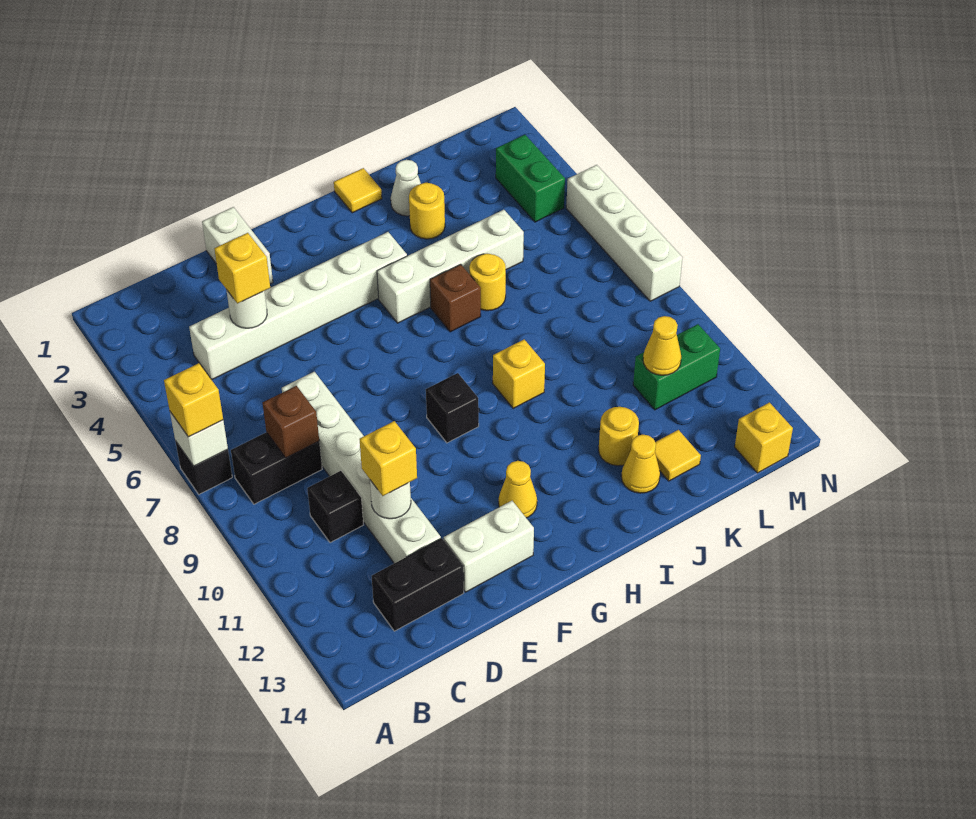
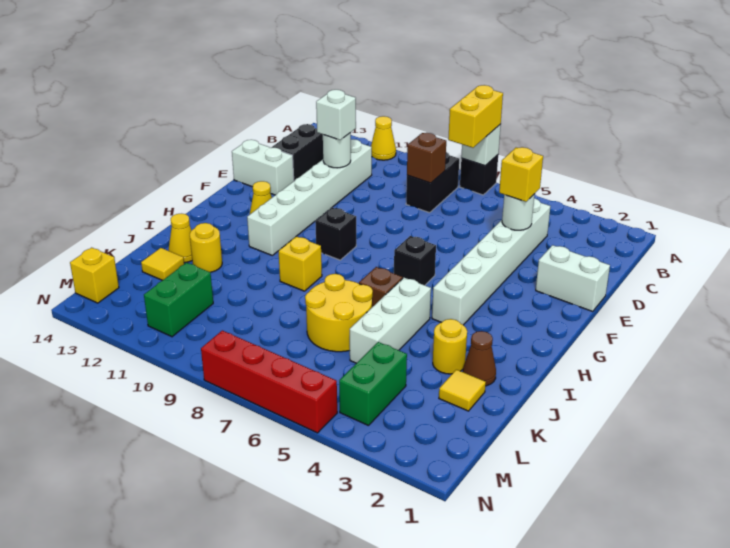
yellow 1x1 brick [164,363,223,437] -> yellow 1x2 brick [448,85,503,148]
black 1x1 brick [307,471,363,543] -> black 1x1 brick moved to [394,236,436,285]
white 1x6 brick [282,372,441,563] -> white 1x6 brick turned to [247,139,372,255]
yellow 1x1 brick [359,421,417,496] -> white 1x1 brick [316,90,356,140]
white 1x2 brick [444,501,534,592] -> white 1x2 brick turned to [232,140,294,195]
white 1x4 brick [377,210,524,323] -> white 1x3 brick [350,278,431,363]
yellow 1x1 tile [334,168,382,213] -> yellow 1x1 tile moved to [439,370,486,411]
white 1x1 cone [391,160,421,216] -> brown 1x1 cone [463,331,496,386]
yellow 1x1 round brick [469,254,506,311] -> yellow 2x2 round brick [305,274,373,352]
yellow 1x1 cone [643,316,681,375] -> yellow 1x1 cone moved to [371,116,396,160]
green 1x2 brick [496,135,565,222] -> green 1x2 brick turned to [339,342,407,426]
white 1x4 brick [566,165,683,301] -> red 1x4 brick [201,330,337,433]

